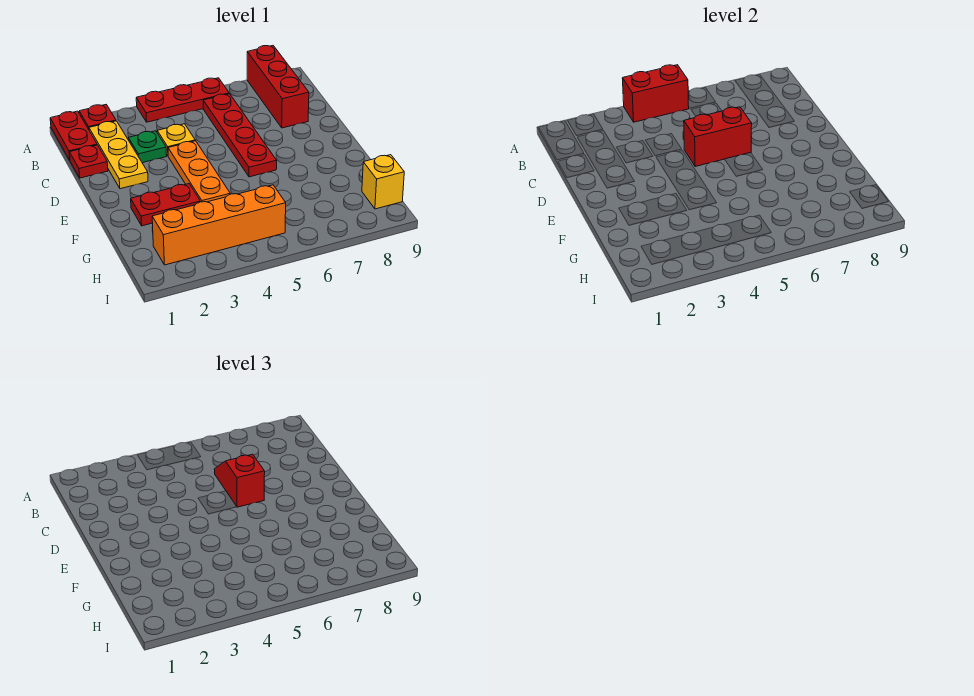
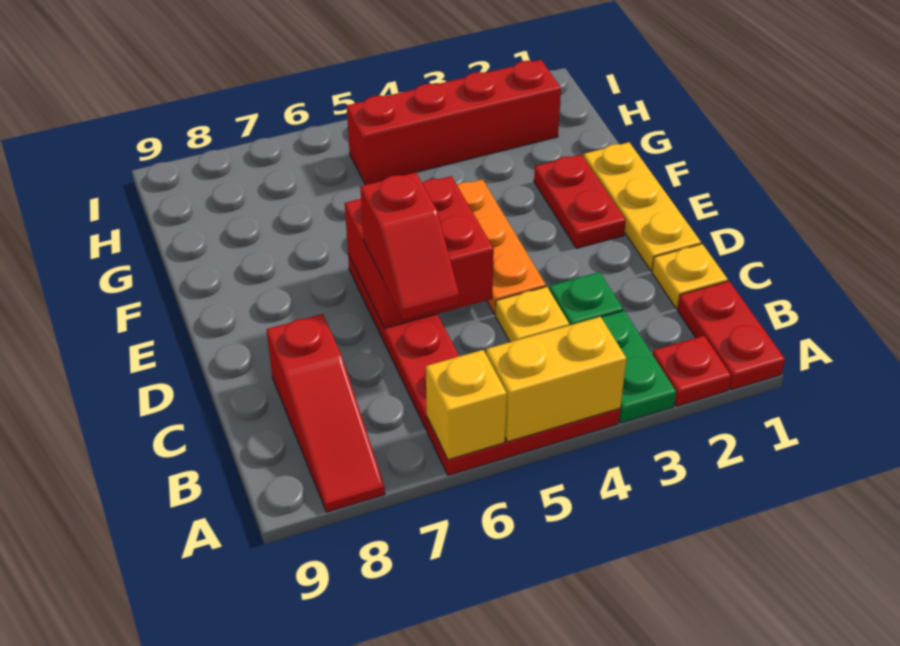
none -> green 1x2 plate [601,311,676,423]
red 1x2 brick [622,65,689,122] -> yellow 1x2 brick [486,317,626,442]
red 1x3 brick [247,46,309,128] -> red 1x3 slope [266,314,385,512]
yellow 1x3 plate [89,121,148,189] -> yellow 1x3 plate moved to [583,142,701,271]
red 1x1 plate [70,145,108,178] -> yellow 1x1 plate [652,244,728,309]
red 1x2 brick [684,107,752,166] -> red 2x2 brick [345,176,494,328]
red 1x2 plate [131,184,200,226] -> red 1x2 plate turned to [534,155,626,248]
orange 1x4 brick [152,185,286,265] -> red 1x4 brick [347,60,561,185]
yellow 1x1 brick [362,155,404,209] -> yellow 1x1 brick moved to [426,350,507,460]

